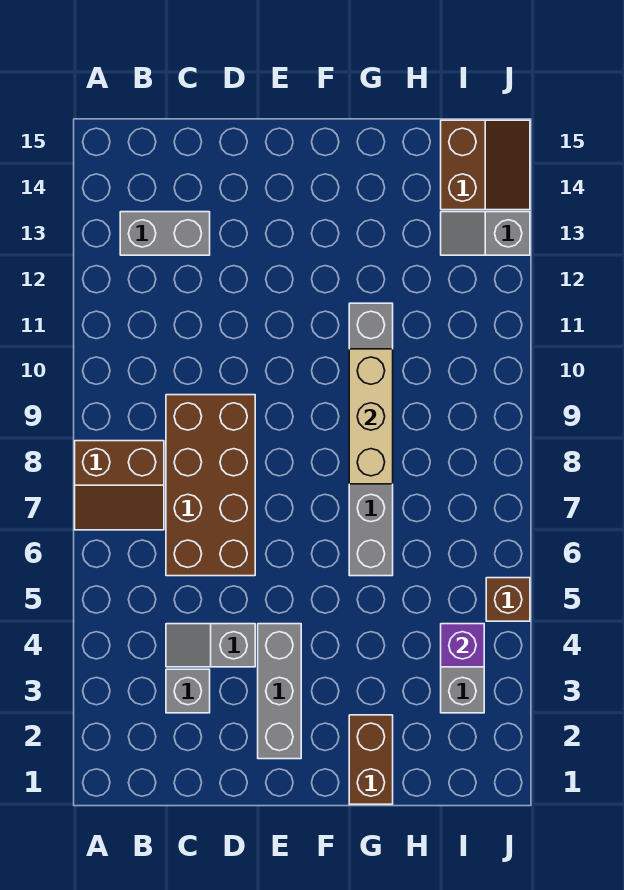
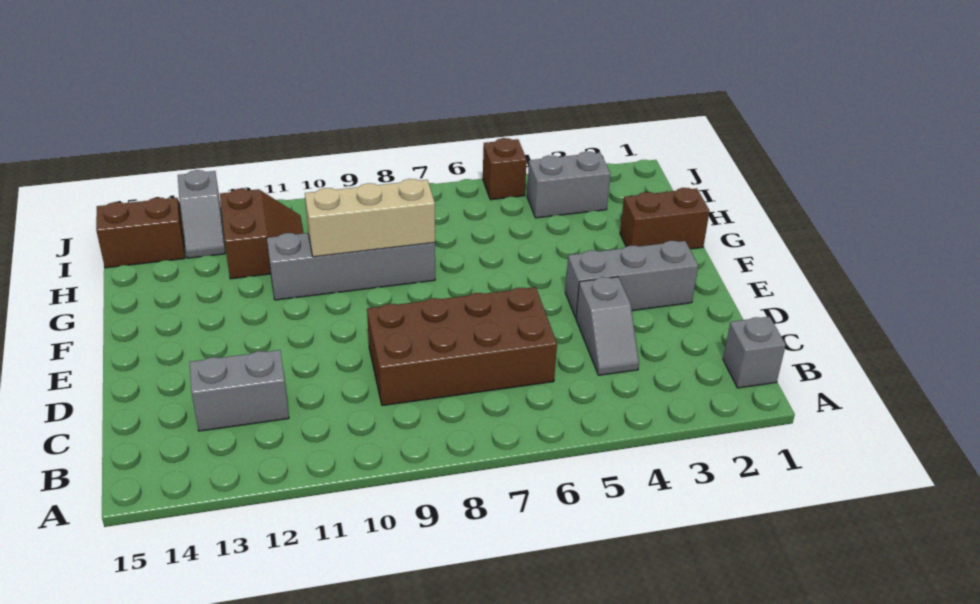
brown 2x2 slope [75,441,164,530] -> brown 2x2 slope moved to [220,189,303,279]
grey 1x2 brick [120,212,210,255] -> grey 1x2 brick turned to [190,350,289,431]
grey 1x1 brick [166,669,210,713] -> grey 1x1 brick moved to [723,317,786,388]
grey 1x6 brick [349,303,393,576] -> grey 1x4 brick [267,233,435,300]
purple 1x1 brick [441,624,484,667] -> none

